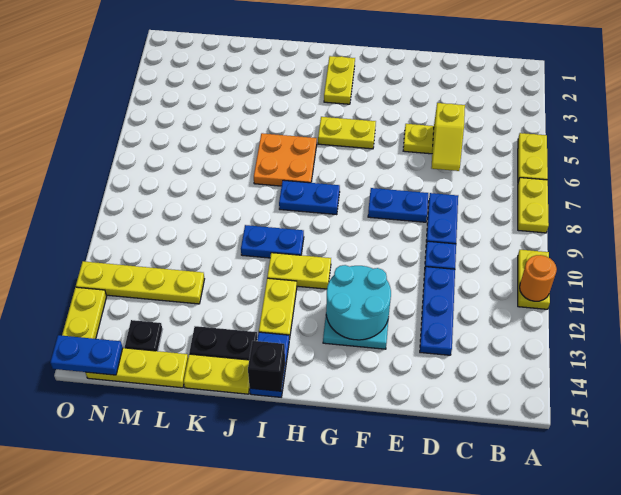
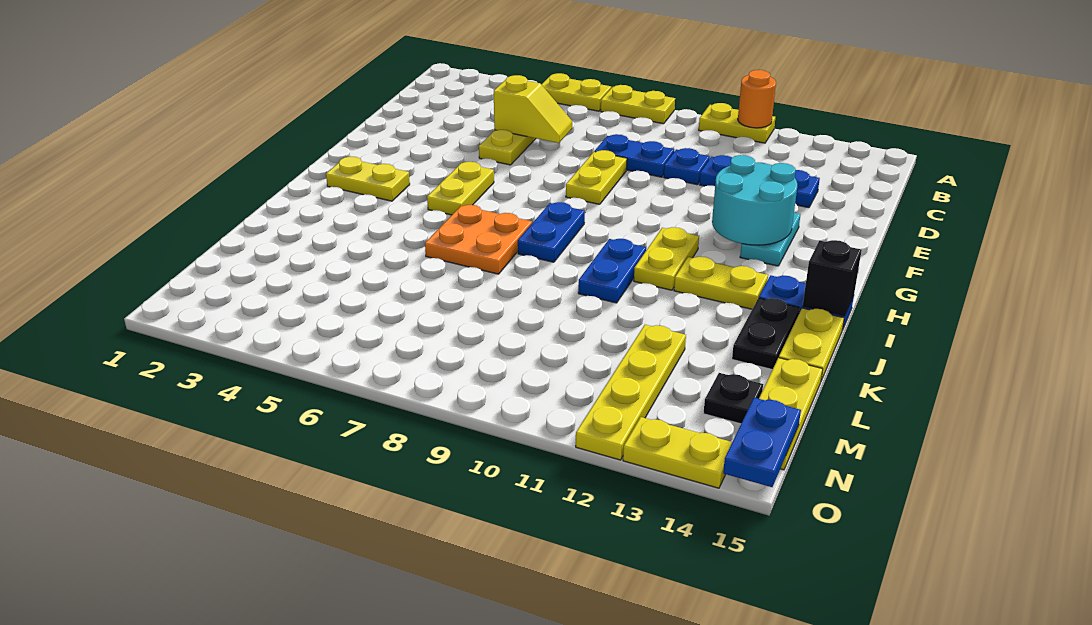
blue 1x2 plate [368,188,428,222] -> yellow 1x2 plate [566,150,627,204]

